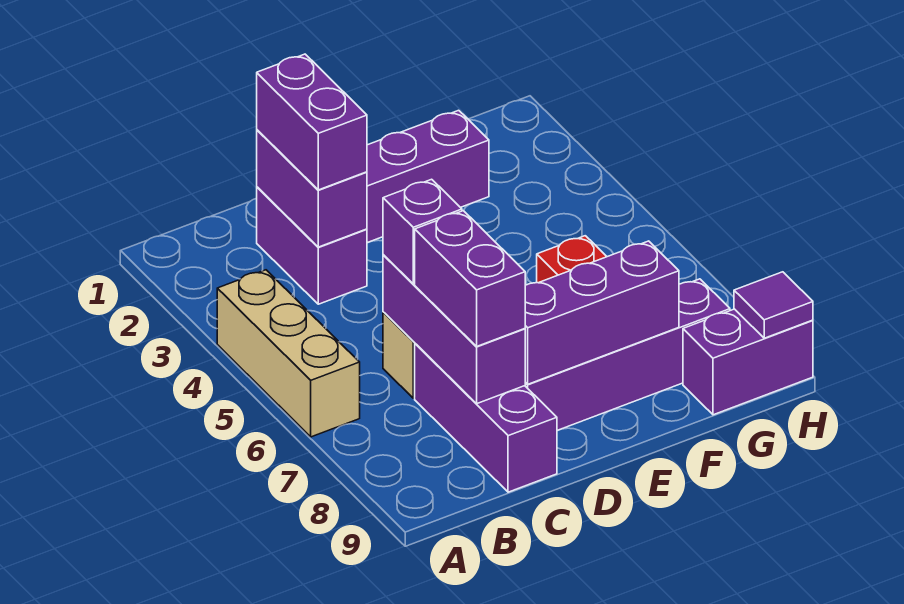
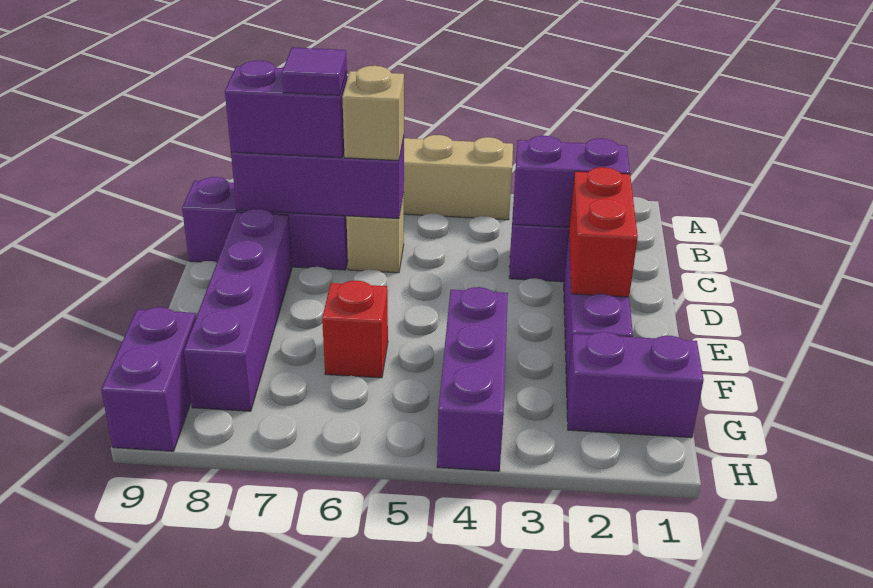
purple 1x2 brick [257,54,367,190] -> purple 1x2 brick moved to [567,332,704,438]
purple 1x1 brick [383,179,462,284] -> tan 1x1 brick [342,66,404,161]
none -> red 1x2 brick [569,167,638,297]
purple 1x3 brick [525,241,679,384] -> purple 1x3 brick moved to [437,287,508,471]
purple 1x1 tile [734,272,813,338] -> purple 1x1 tile moved to [282,47,347,96]

